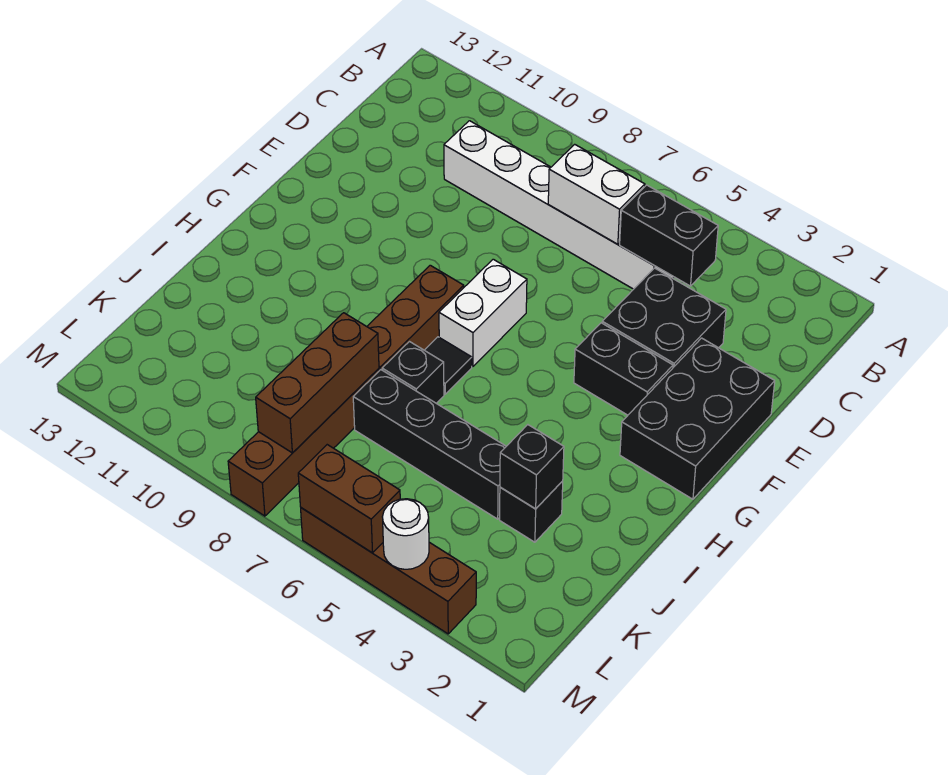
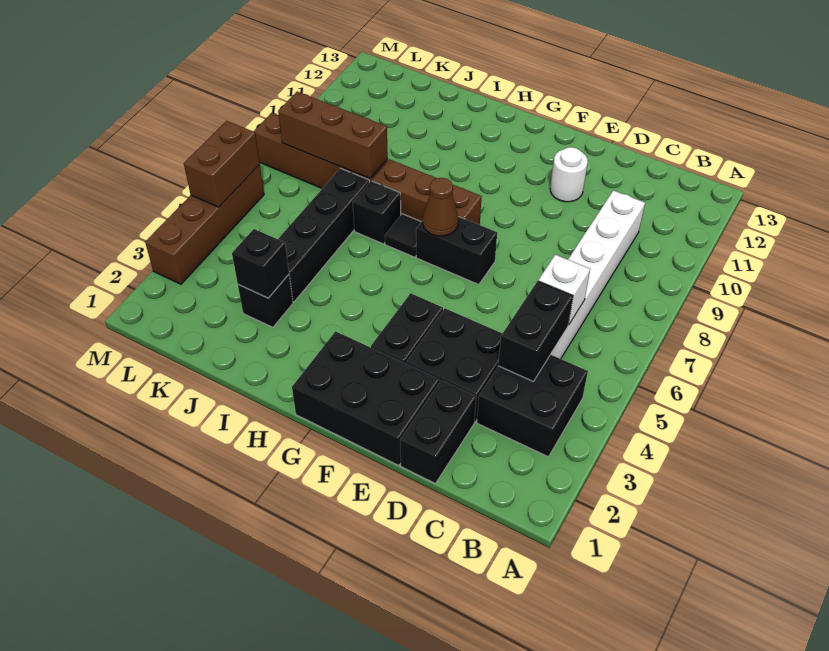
none -> black 2x2 brick [477,355,588,457]
white 1x2 brick [548,144,645,244] -> white 1x1 brick [538,255,590,325]
none -> black 1x2 brick [400,380,476,483]
white 1x2 brick [439,259,527,366] -> black 1x2 brick [416,217,497,285]
none -> brown 1x1 cone [423,178,458,236]
white 1x1 round brick [382,499,429,569] -> white 1x1 round brick moved to [550,147,588,202]

